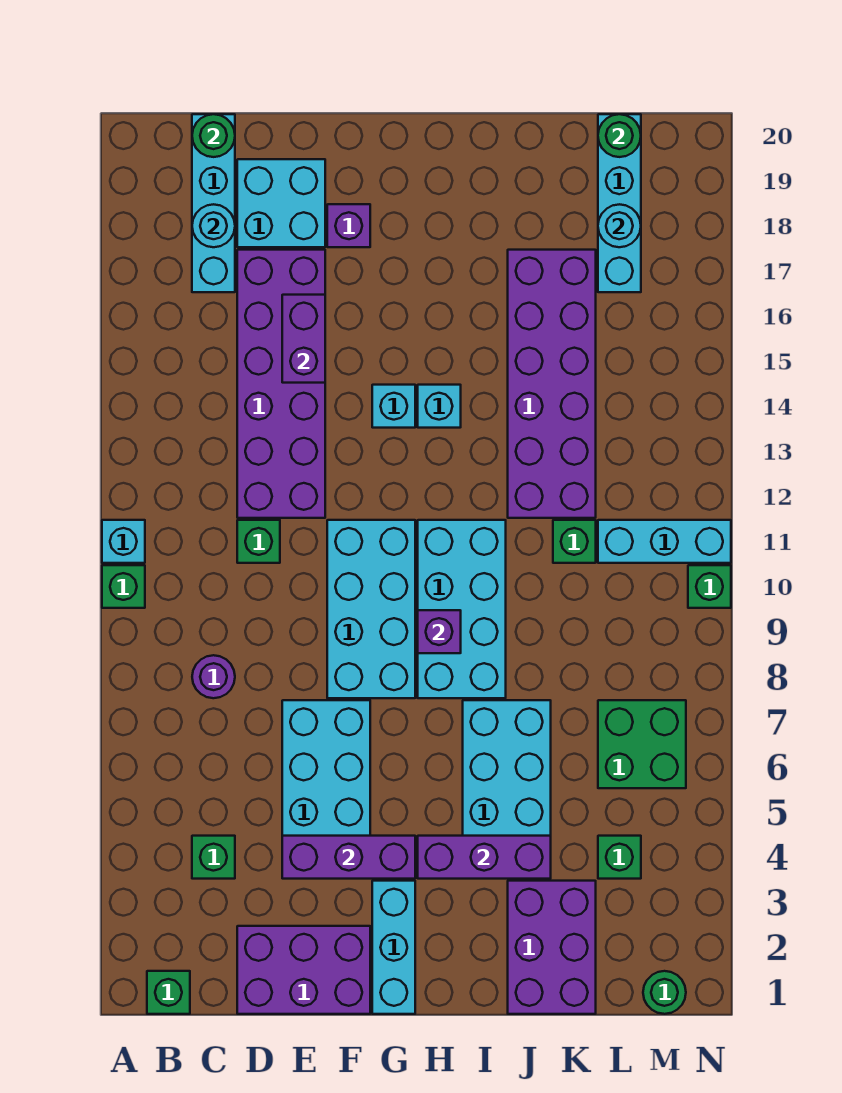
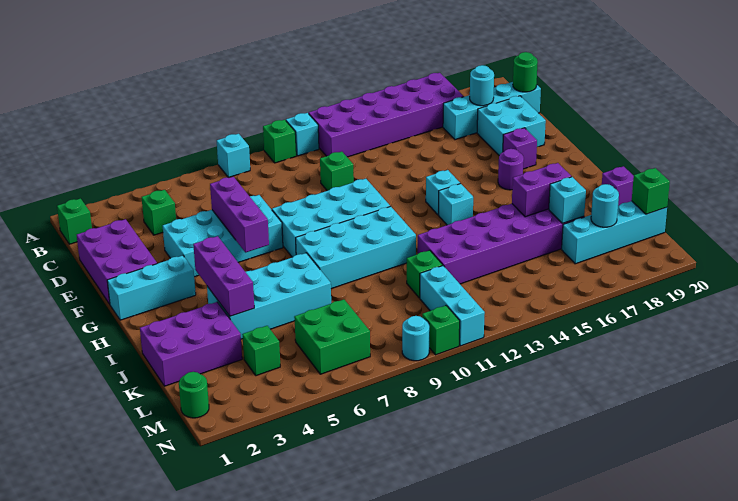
none -> cyan 1x1 brick [217,134,250,177]
purple 1x1 round brick [192,655,235,698] -> purple 1x1 round brick moved to [498,149,524,190]
purple 2x6 brick [237,250,325,518] -> purple 2x6 brick moved to [309,73,464,157]
purple 1x3 brick [282,836,415,879] -> purple 1x3 brick moved to [210,177,269,253]
purple 1x2 brick [282,295,325,383] -> purple 1x2 brick moved to [512,163,571,217]
purple 1x1 brick [418,610,461,653] -> purple 1x1 brick moved to [602,166,634,206]
none -> cyan 1x1 brick [549,177,586,223]
green 1x1 round brick [598,114,641,157] -> green 1x1 brick [632,168,670,214]
none -> cyan 1x1 round brick [402,316,429,361]

